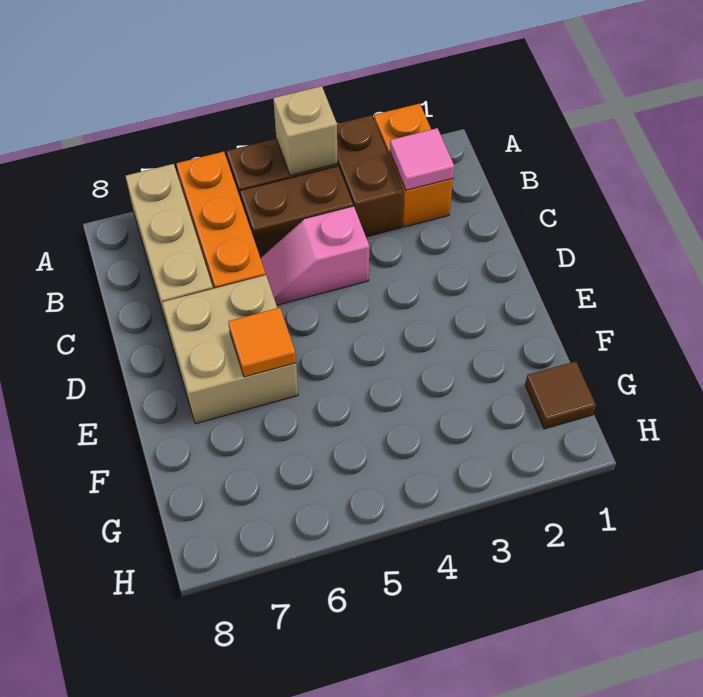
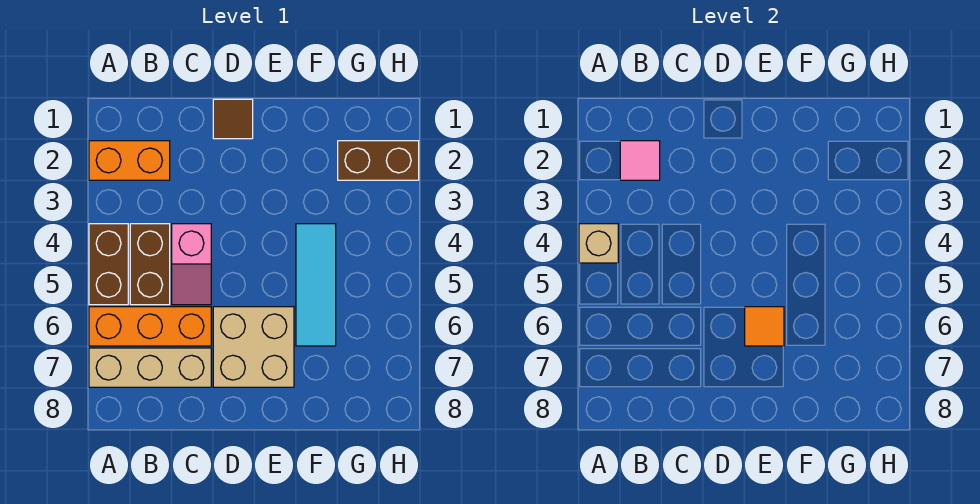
brown 1x2 brick [337,115,403,237] -> brown 1x2 brick moved to [338,141,419,180]
none -> cyan 1x3 tile [296,224,336,346]
brown 1x1 tile [525,361,596,429] -> brown 1x1 tile moved to [213,99,253,139]

